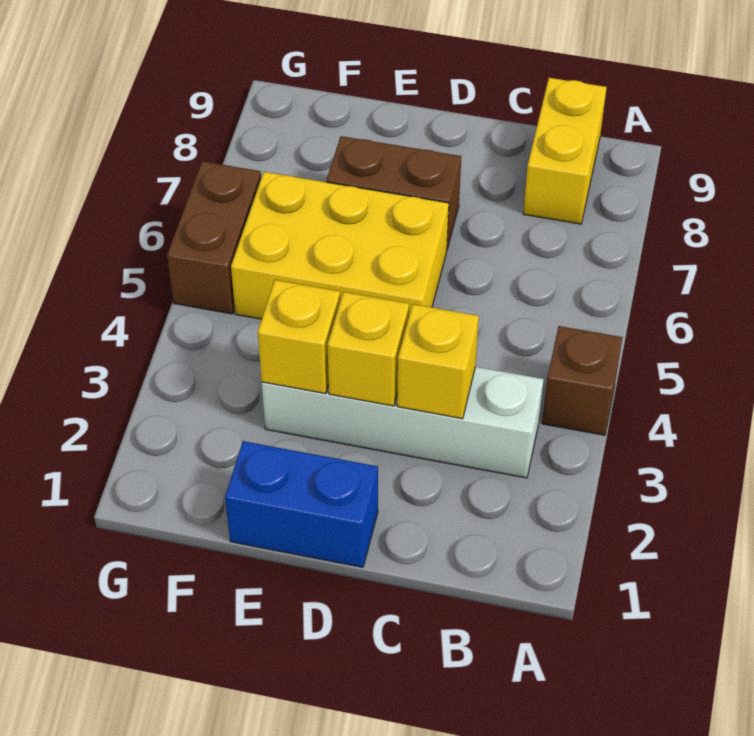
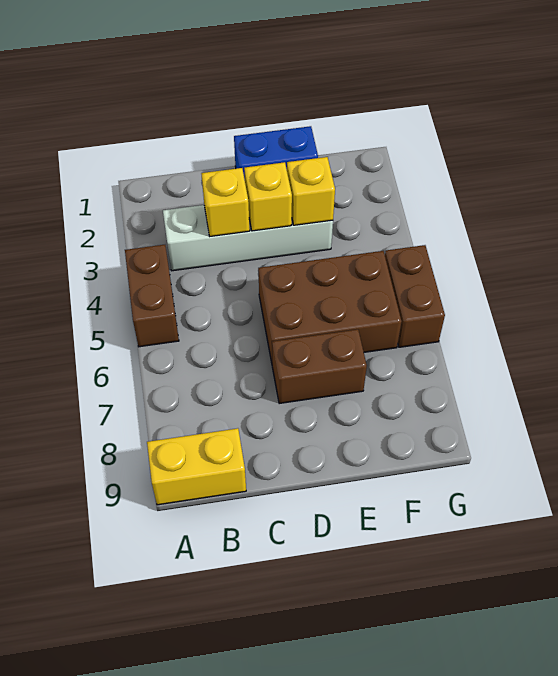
brown 1x1 brick [542,326,623,435] -> brown 1x2 brick [125,245,179,347]
yellow 1x2 brick [523,78,607,224] -> yellow 1x2 brick turned to [147,428,246,505]
yellow 2x3 brick [231,172,449,319] -> brown 2x3 brick [258,251,402,363]

